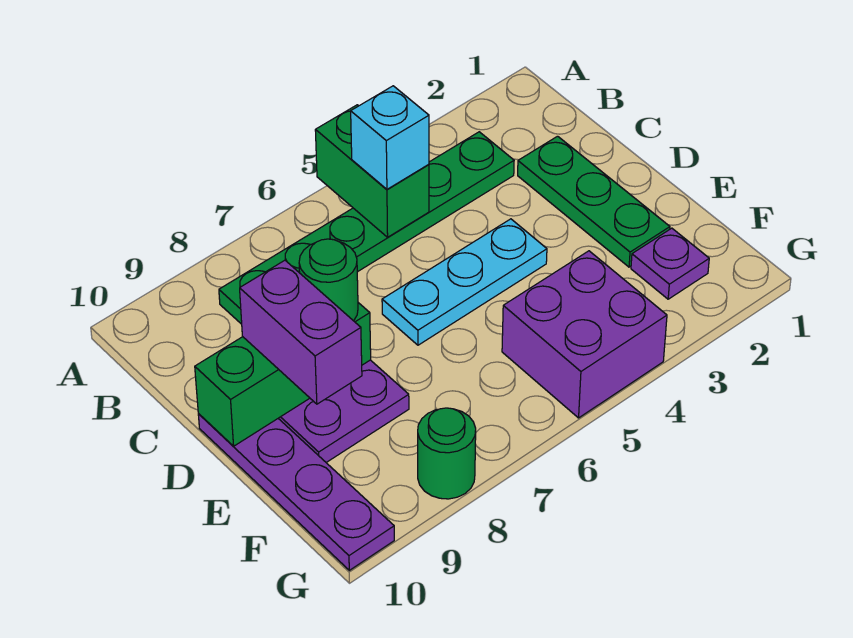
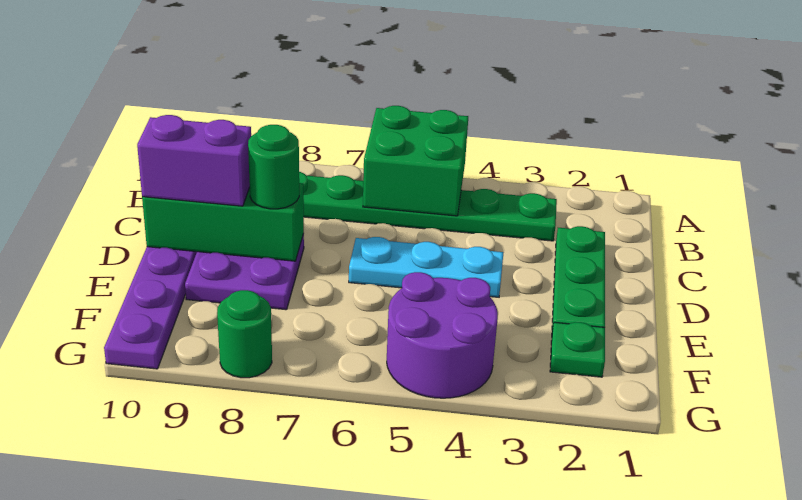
green 1x2 brick [315,105,429,237] -> green 2x2 brick [363,106,468,216]
cyan 1x1 brick [351,86,429,189] -> none
purple 1x2 brick [240,260,362,404] -> purple 1x2 brick turned to [137,115,251,206]
purple 1x1 plate [631,228,709,299] -> green 1x1 plate [550,322,605,377]
purple 2x2 brick [502,251,667,418] -> purple 2x2 round brick [387,272,498,398]

